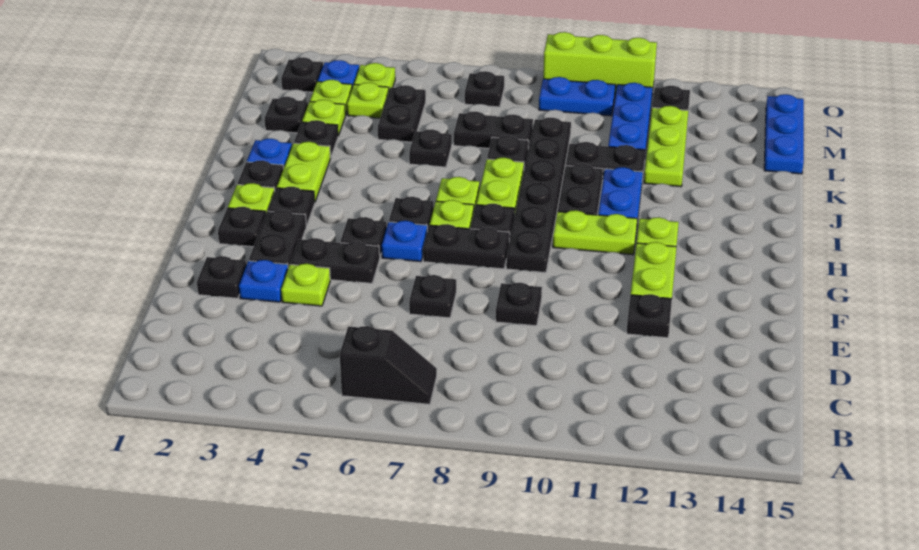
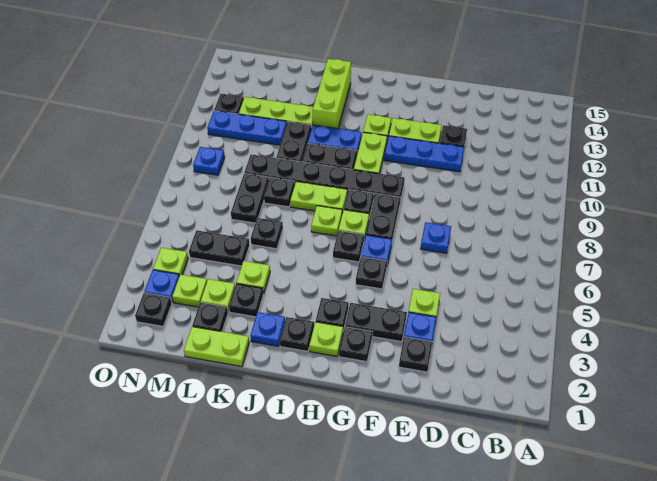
black 1x2 slope [340,326,437,404] -> none
black 1x1 plate [409,275,456,318] -> blue 1x1 plate [421,222,451,253]
black 1x1 plate [496,283,542,326] -> none
black 1x2 plate [290,238,380,283] -> none
lime 1x2 plate [277,142,331,201] -> lime 1x2 plate moved to [184,327,249,367]
blue 1x3 plate [764,94,804,174] -> blue 1x3 plate moved to [384,136,464,172]
lime 1x1 plate [347,82,389,118] -> lime 1x1 plate moved to [237,261,270,293]
black 1x1 plate [465,71,504,107] -> none
blue 1x2 plate [539,77,615,116] -> blue 1x1 plate [193,147,225,175]
lime 1x3 brick [543,32,657,96] -> lime 1x3 brick moved to [313,59,351,129]

